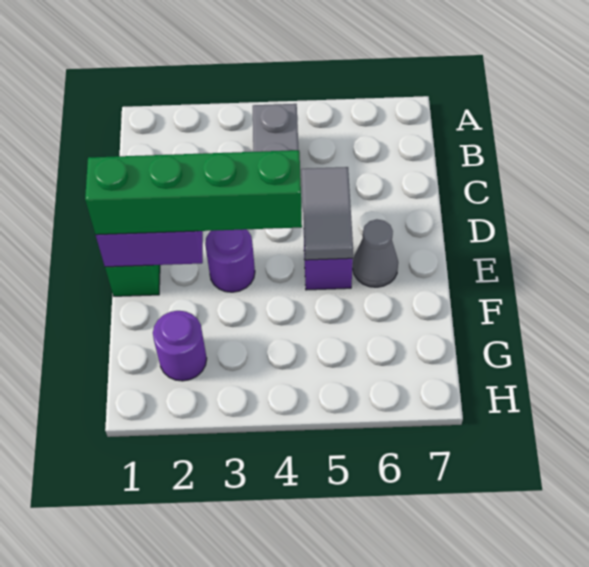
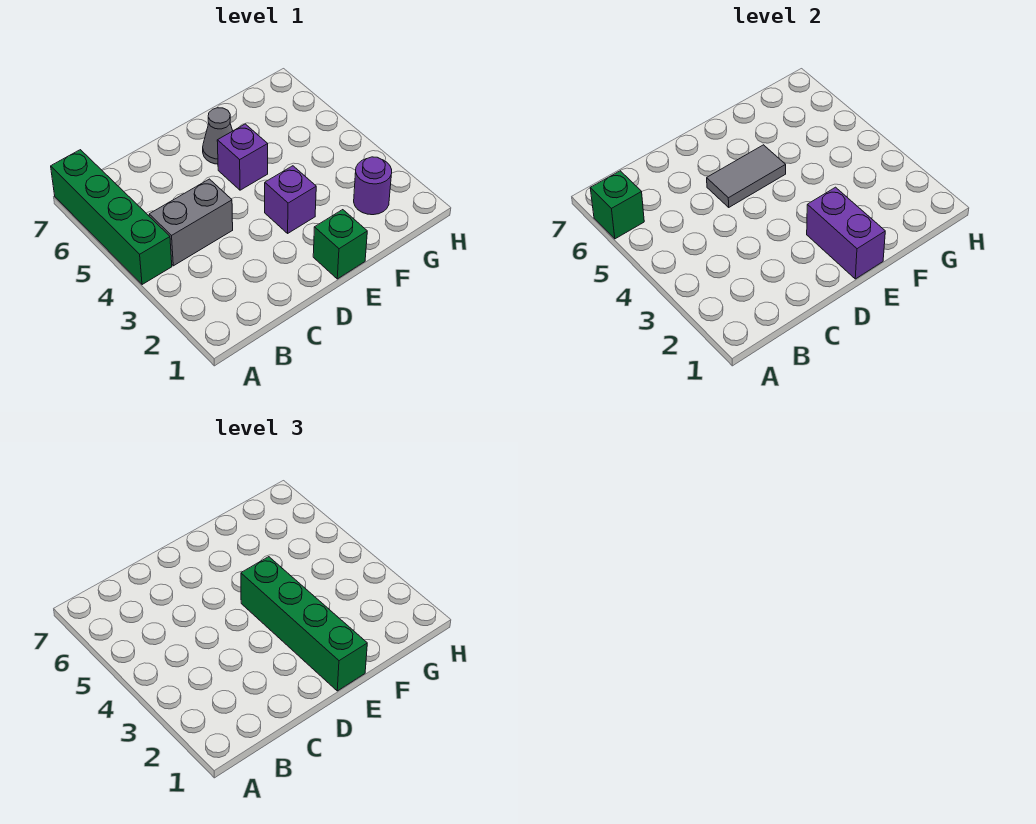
none -> green 1x4 brick [51,150,172,285]
none -> green 1x1 brick [590,171,644,239]
purple 1x1 round brick [205,229,255,292] -> purple 1x1 brick [265,166,316,233]

